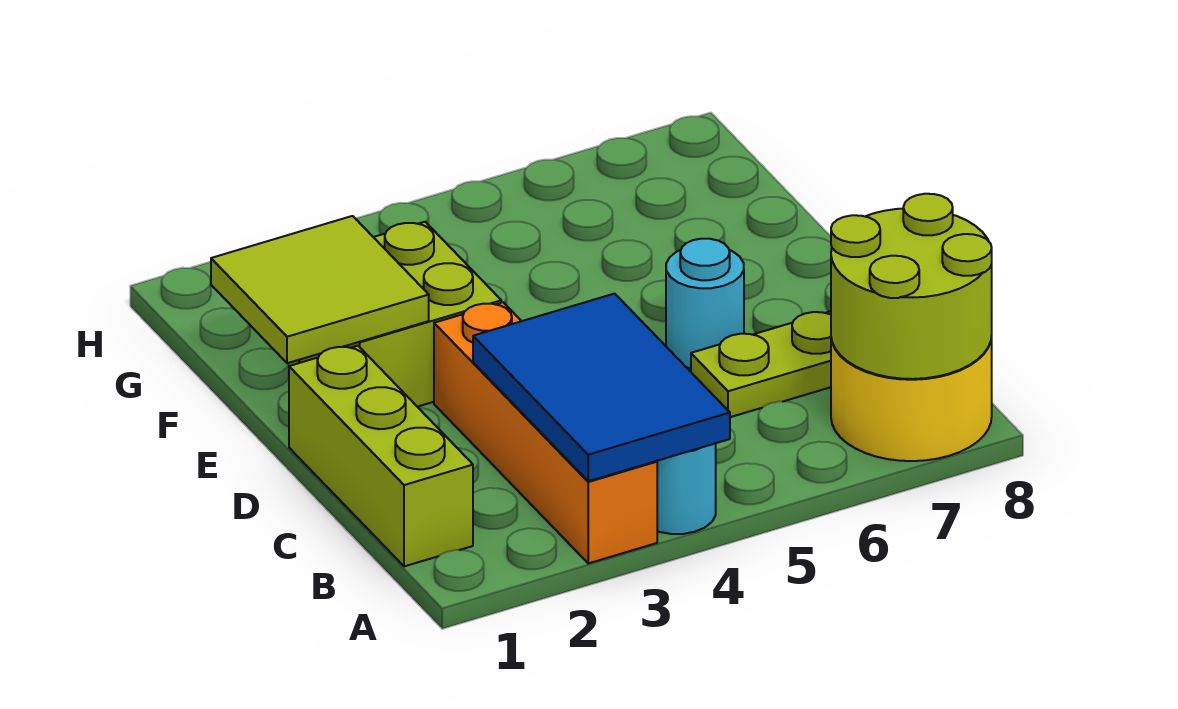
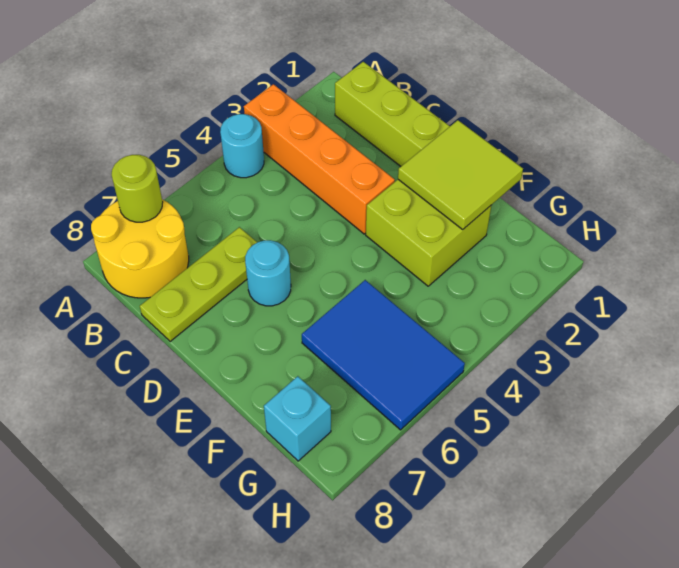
blue 2x3 tile [473,294,730,481] -> blue 2x3 tile moved to [302,280,465,430]
lime 2x2 round brick [831,194,992,379] -> lime 1x1 round brick [112,155,163,222]
none -> cyan 1x1 brick [264,376,331,461]

